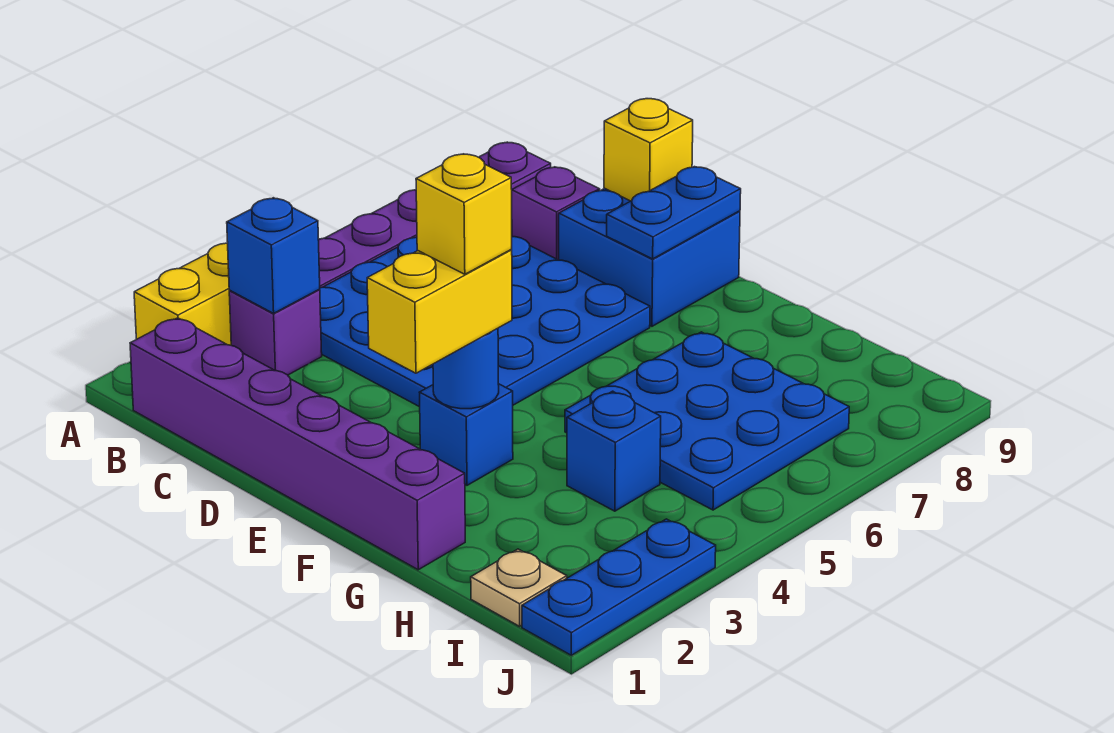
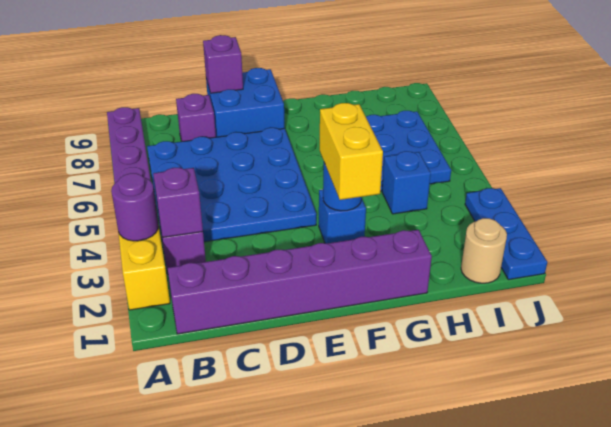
none -> purple 1x1 round brick [111,173,158,241]
blue 1x1 brick [227,198,320,313] -> purple 1x1 brick [153,168,203,237]
yellow 1x1 brick [604,99,693,201] -> purple 1x1 brick [203,35,243,93]
blue 1x2 plate [607,167,741,259] -> none
yellow 1x1 brick [416,154,512,274] -> none
tan 1x1 plate [471,549,567,626] -> tan 1x1 round brick [461,218,507,283]

